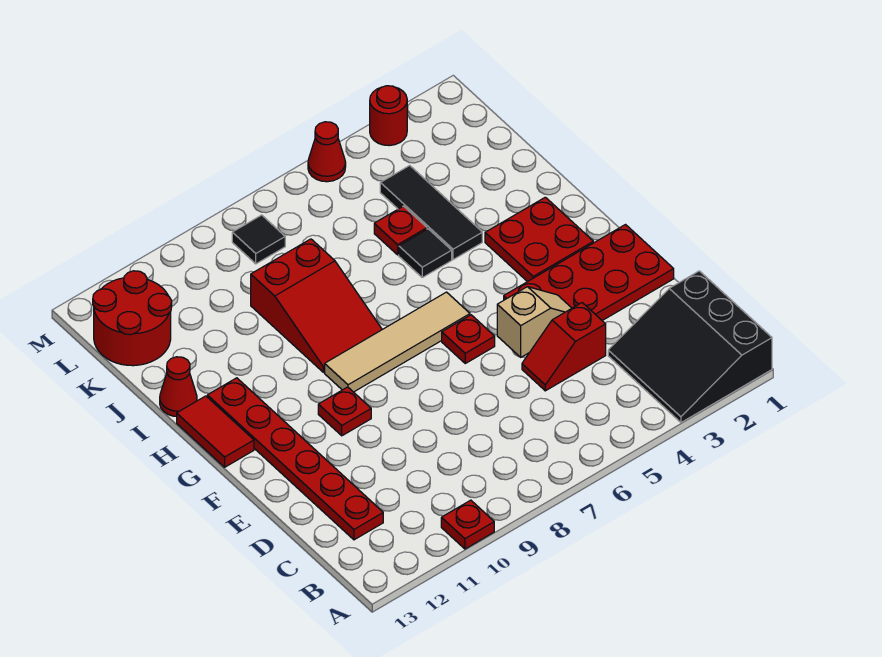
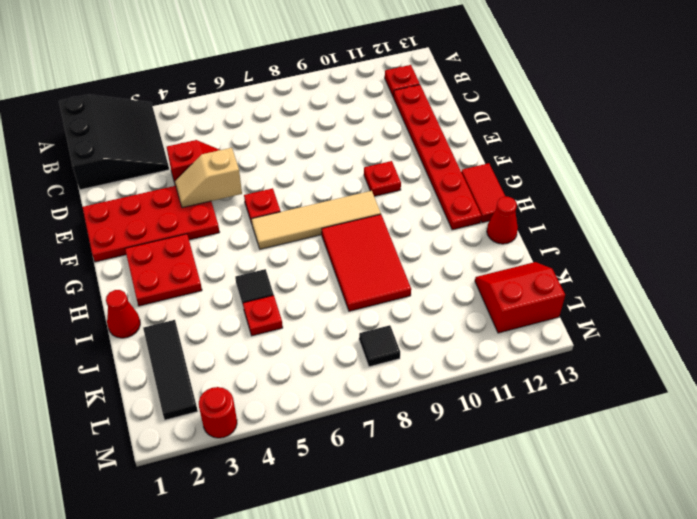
red 1x1 plate [441,500,494,549] -> red 1x1 plate moved to [385,65,420,97]
red 2x3 slope [251,239,382,372] -> red 2x3 tile [322,214,411,311]
black 1x3 tile [380,166,482,260] -> black 1x3 tile moved to [143,320,198,420]
red 2x2 round brick [93,271,172,366] -> red 2x2 slope [475,262,565,333]
red 1x1 cone [308,122,346,182] -> red 1x1 cone moved to [106,290,140,338]

